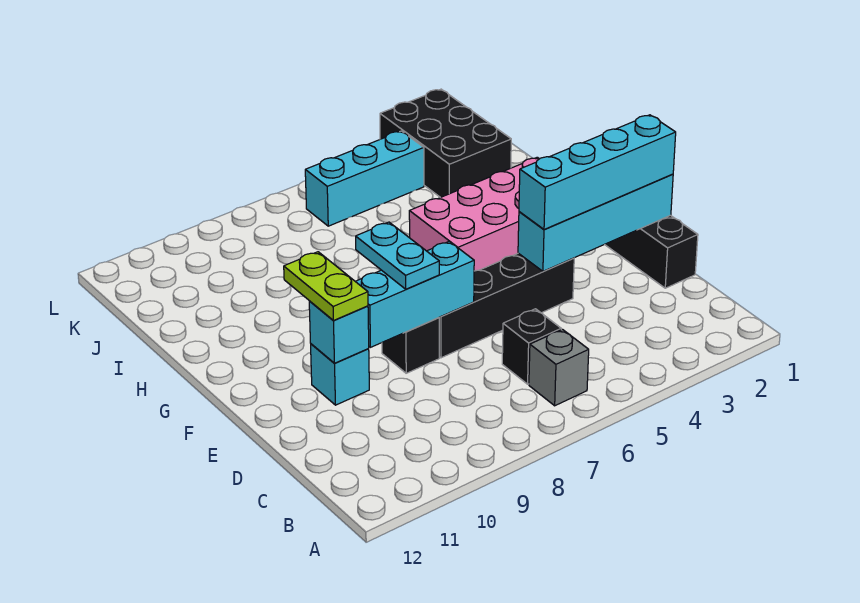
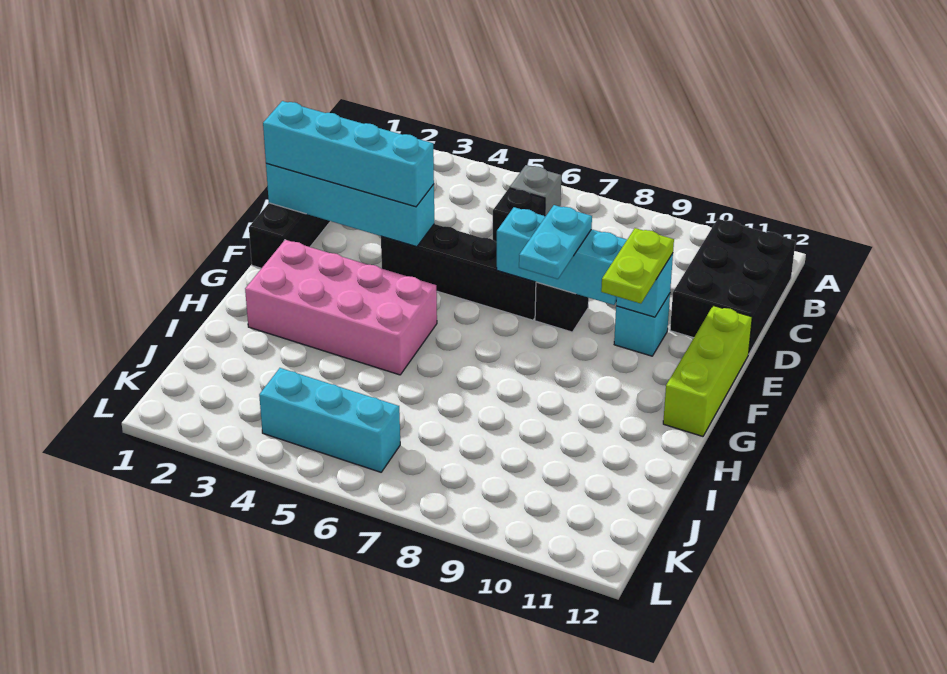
none -> lime 1x3 brick [663,305,752,436]
black 2x3 brick [380,89,511,198] -> black 2x3 brick moved to [670,219,795,353]

